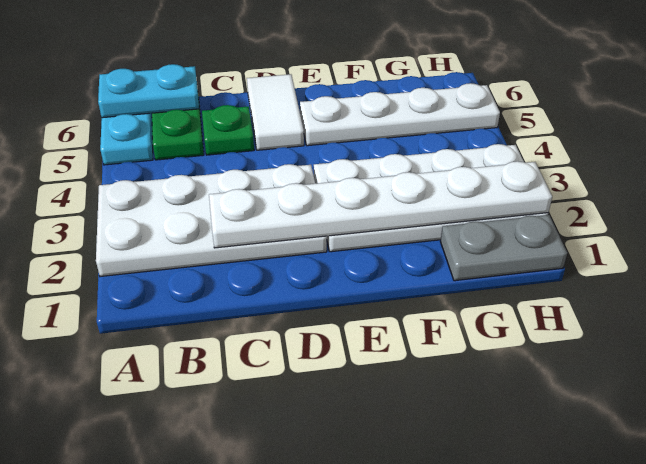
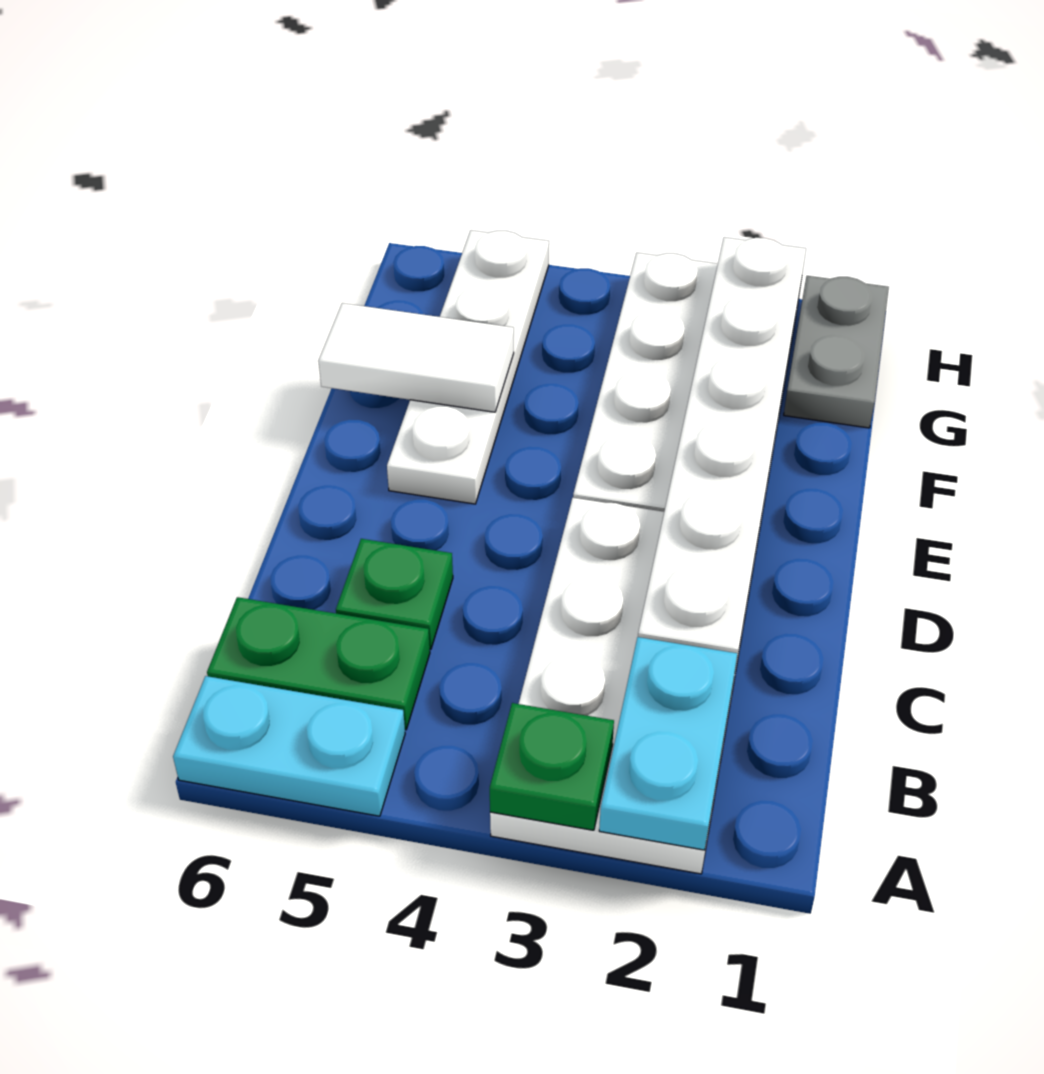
none -> green 1x1 plate [490,703,614,830]
cyan 1x2 plate [98,64,199,118] -> cyan 1x2 plate moved to [599,637,737,850]
white 1x2 tile [247,74,304,150] -> white 1x2 tile moved to [318,303,514,412]

